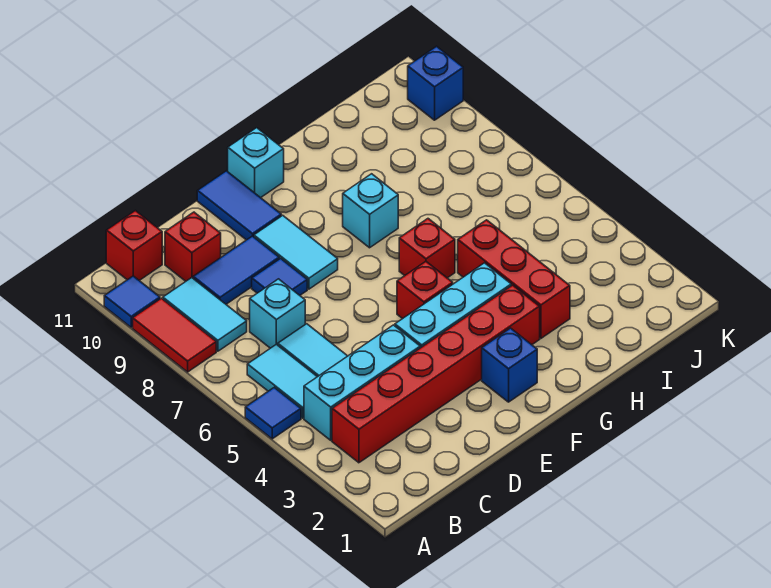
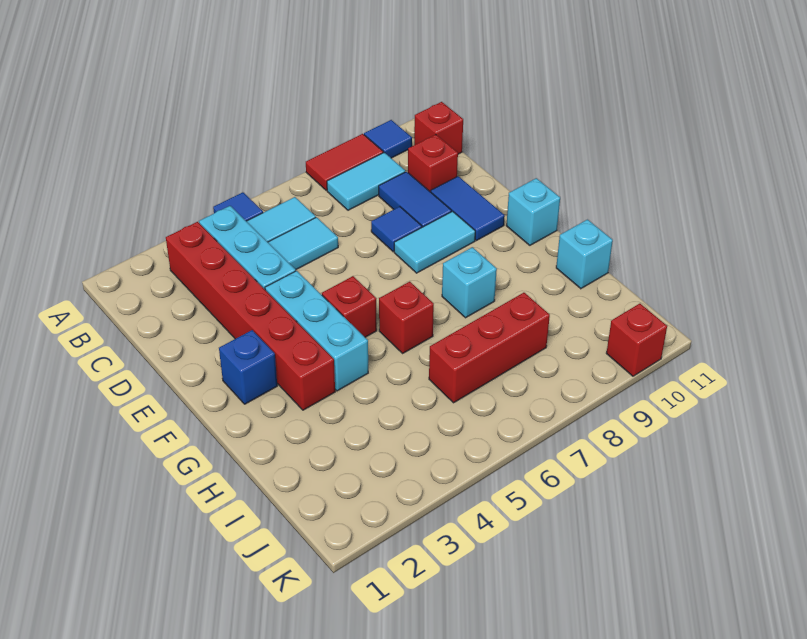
cyan 1x1 brick [250,279,305,348] -> cyan 1x1 brick moved to [556,220,613,289]
blue 1x2 tile [197,171,281,240] -> blue 1x2 tile turned to [431,176,505,241]
red 1x3 brick [458,220,570,338] -> red 1x3 brick moved to [429,293,550,403]
blue 1x1 brick [408,46,463,120] -> red 1x1 brick [606,304,667,376]

